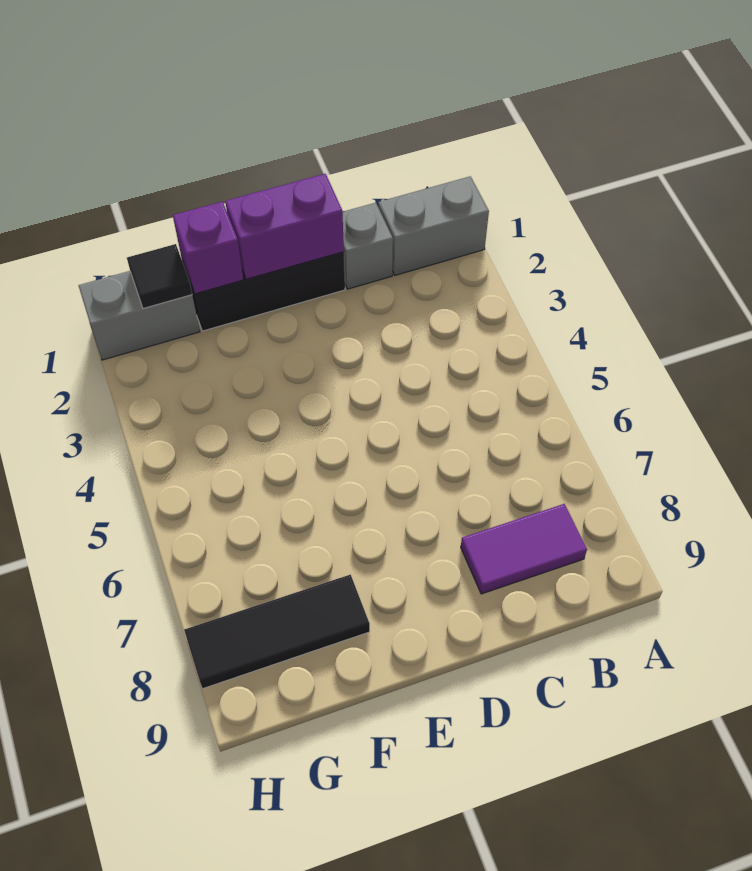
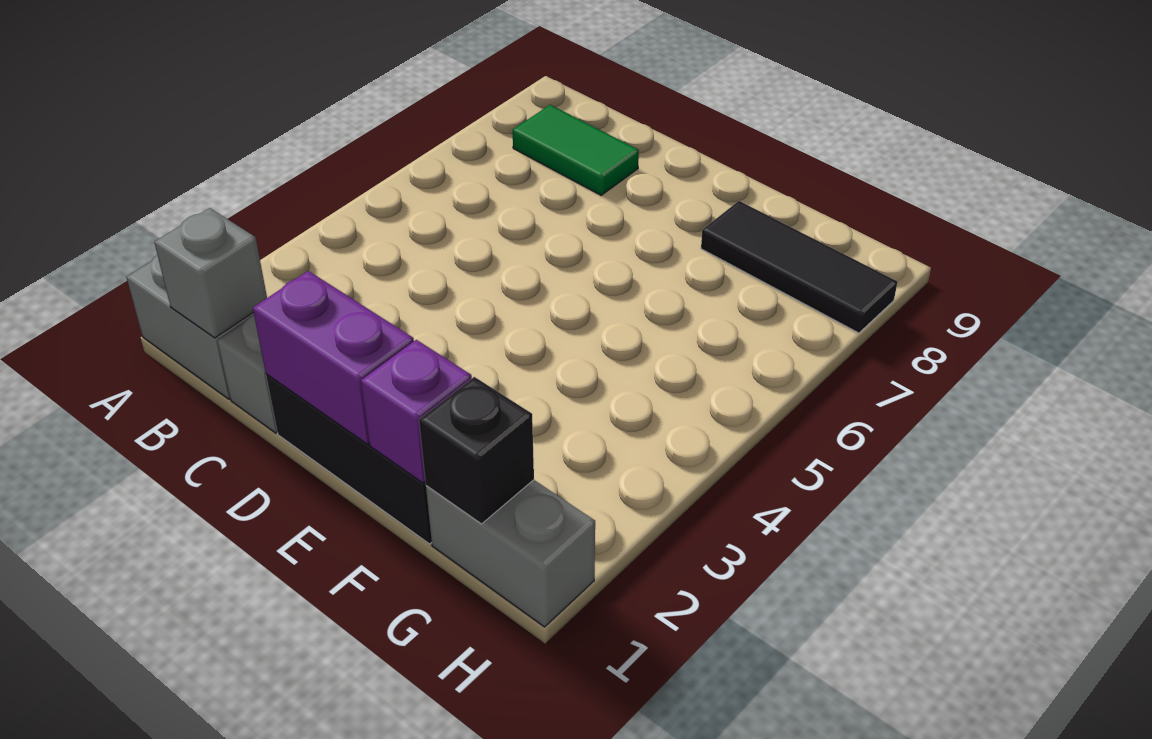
none -> grey 1x1 brick [154,208,267,338]
purple 1x2 tile [461,504,587,594] -> green 1x2 tile [513,105,639,195]
black 1x1 tile [127,244,192,308] -> black 1x1 brick [419,377,534,524]

